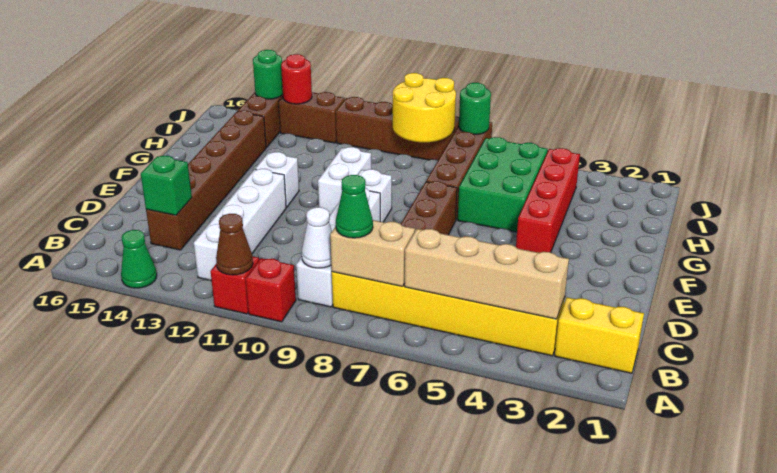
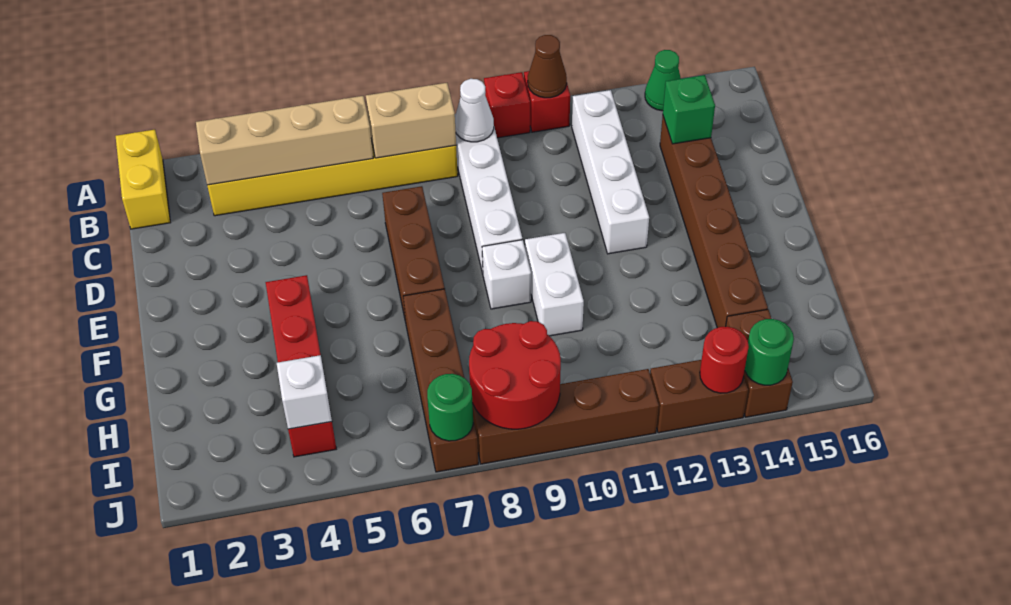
yellow 1x2 brick [555,297,644,373] -> yellow 1x2 brick turned to [116,130,170,229]
green 1x1 cone [336,175,373,238] -> none
white 1x1 brick [255,152,299,207] -> white 1x1 brick moved to [277,355,332,429]
green 2x3 brick [458,137,547,232] -> none
yellow 2x2 round brick [393,73,456,142] -> red 2x2 round brick [469,321,561,429]

